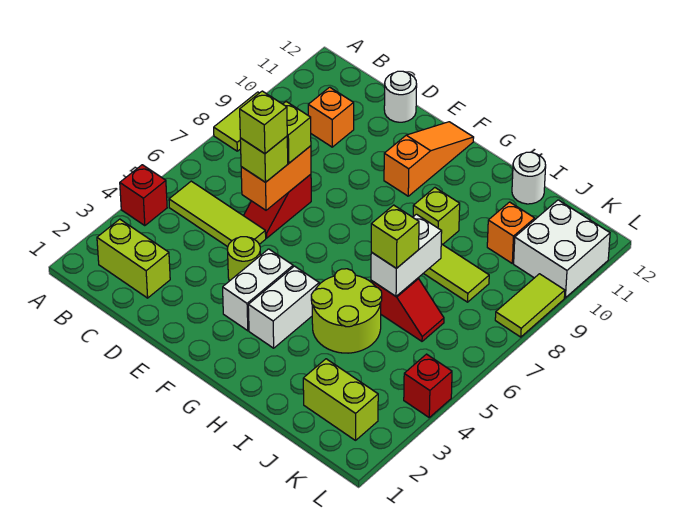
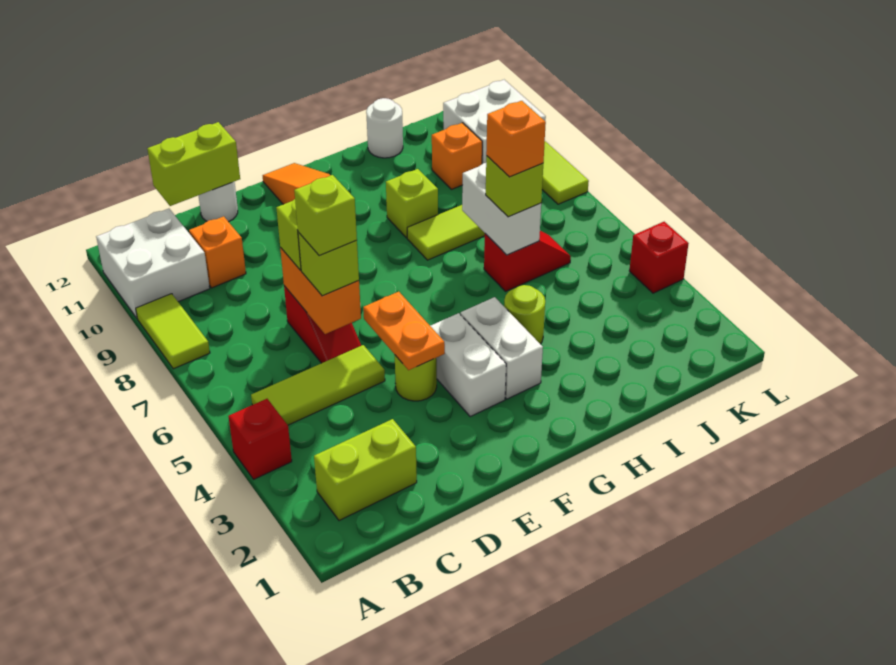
none -> white 2x2 brick [96,209,210,318]
none -> orange 1x2 plate [363,291,445,370]
lime 2x2 round brick [311,269,382,353] -> lime 1x1 round brick [504,285,545,344]
none -> orange 1x1 brick [486,101,546,177]
lime 1x2 brick [303,359,378,440] -> lime 1x2 brick moved to [147,122,240,206]

